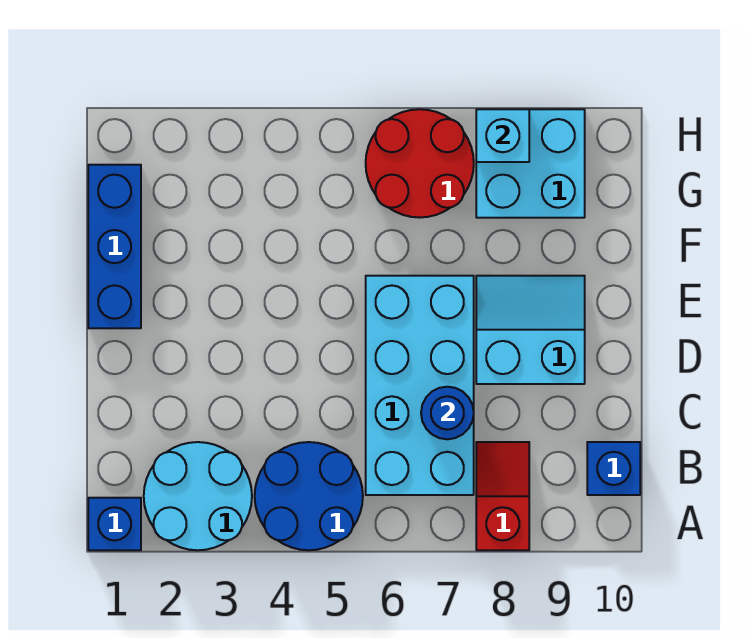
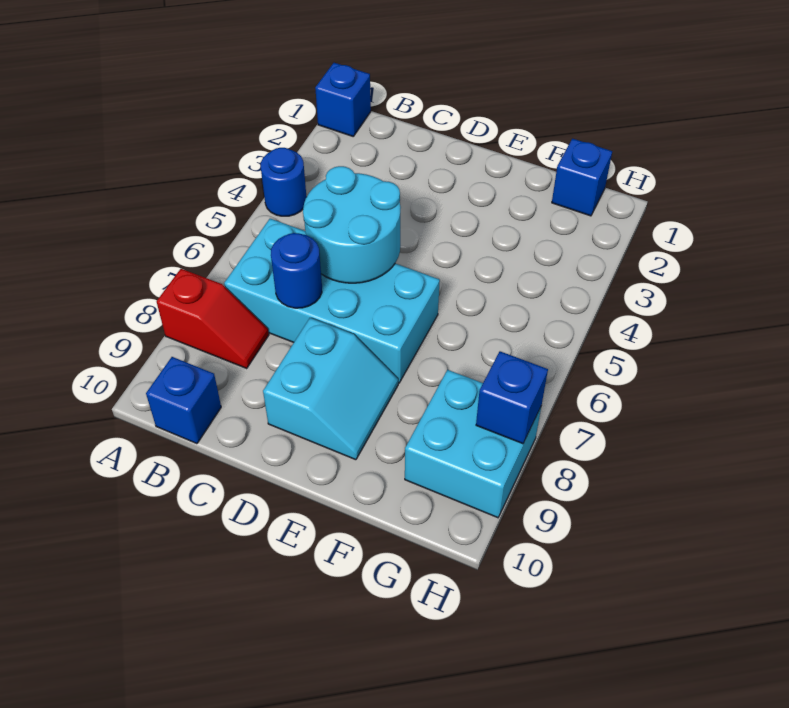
cyan 2x2 round brick [144,442,252,550] -> cyan 2x2 round brick moved to [303,166,401,283]
blue 2x2 round brick [255,442,363,550] -> blue 1x1 round brick [261,148,306,216]
blue 1x3 brick [88,165,141,328] -> blue 1x1 brick [552,139,612,216]
red 2x2 round brick [366,109,474,218] -> none
cyan 1x1 brick [476,109,529,162] -> blue 1x1 brick [476,351,548,444]

